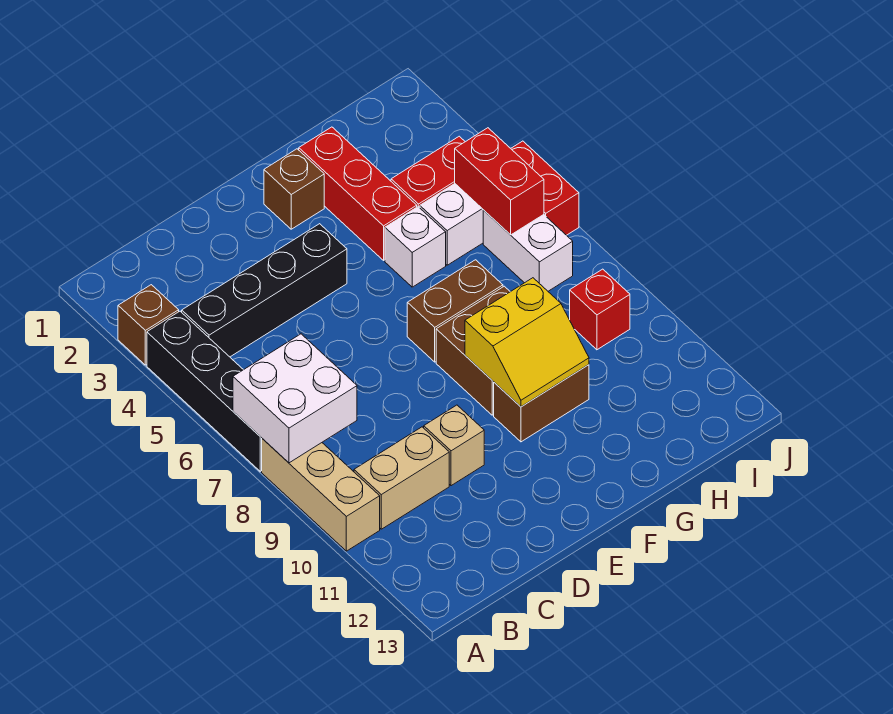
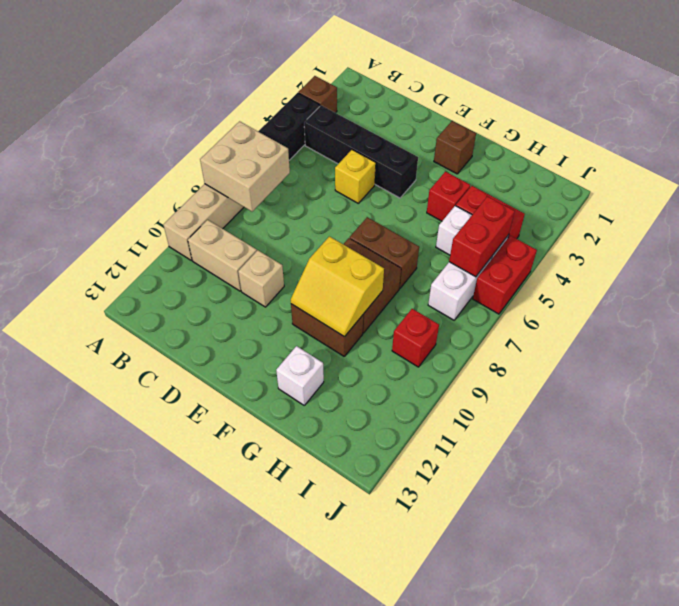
white 2x2 brick [233,334,357,463] -> tan 2x2 brick [200,121,290,212]
none -> yellow 1x1 brick [335,150,376,203]
red 1x3 brick [299,127,417,260] -> red 1x1 brick [427,171,470,221]
white 1x1 brick [385,207,446,287] -> white 1x1 brick moved to [276,346,324,405]

